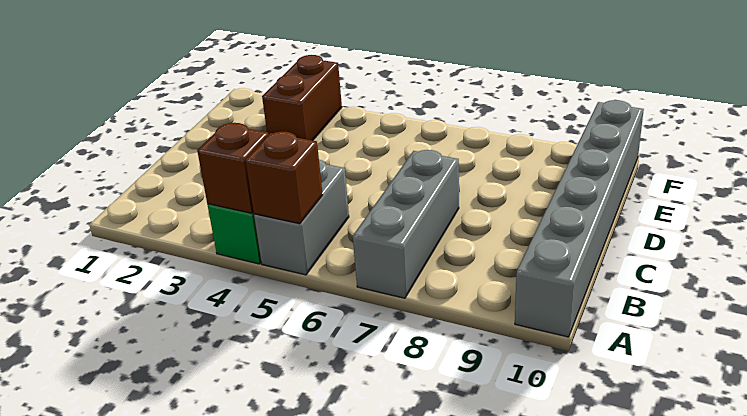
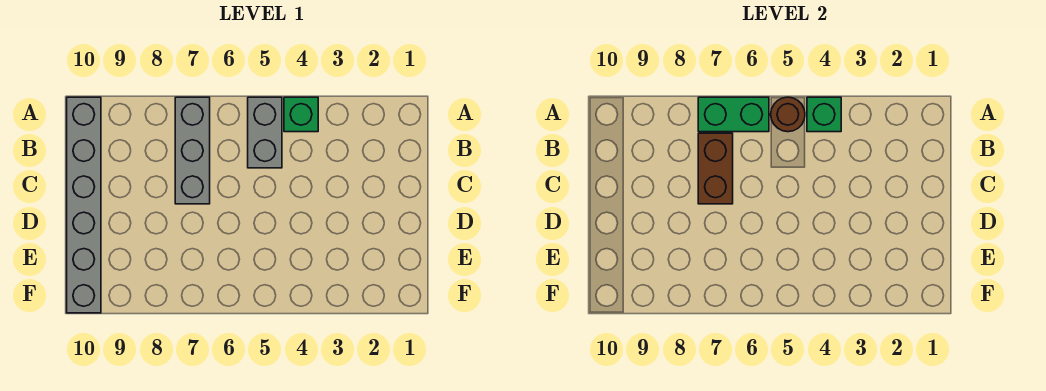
brown 1x1 brick [197,123,269,213] -> green 1x1 brick [807,97,841,132]
brown 1x1 brick [246,132,323,224] -> brown 1x1 round brick [771,97,805,132]
none -> green 1x2 brick [698,97,769,132]
brown 1x2 brick [262,55,342,141] -> brown 1x2 brick moved to [698,133,733,204]

